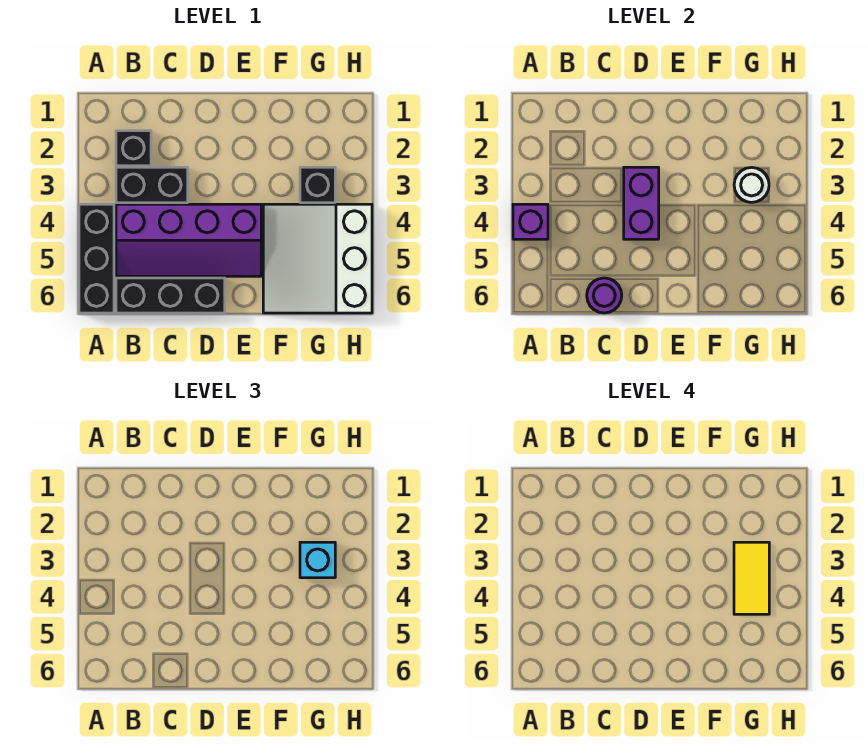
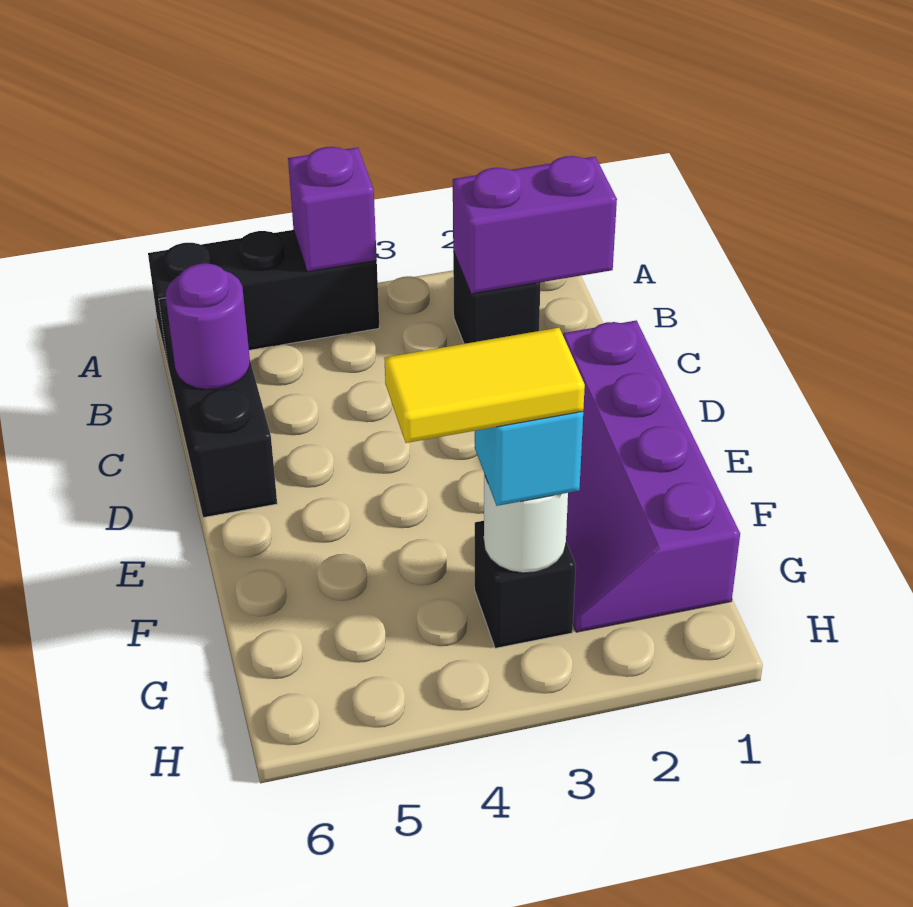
black 1x2 brick [116,167,188,203] -> none
purple 2x4 slope [116,204,261,276] -> purple 2x4 slope moved to [563,320,740,632]
purple 1x2 brick [624,167,659,239] -> purple 1x2 brick moved to [453,156,617,294]
white 3x3 slope [263,204,372,313] -> none

